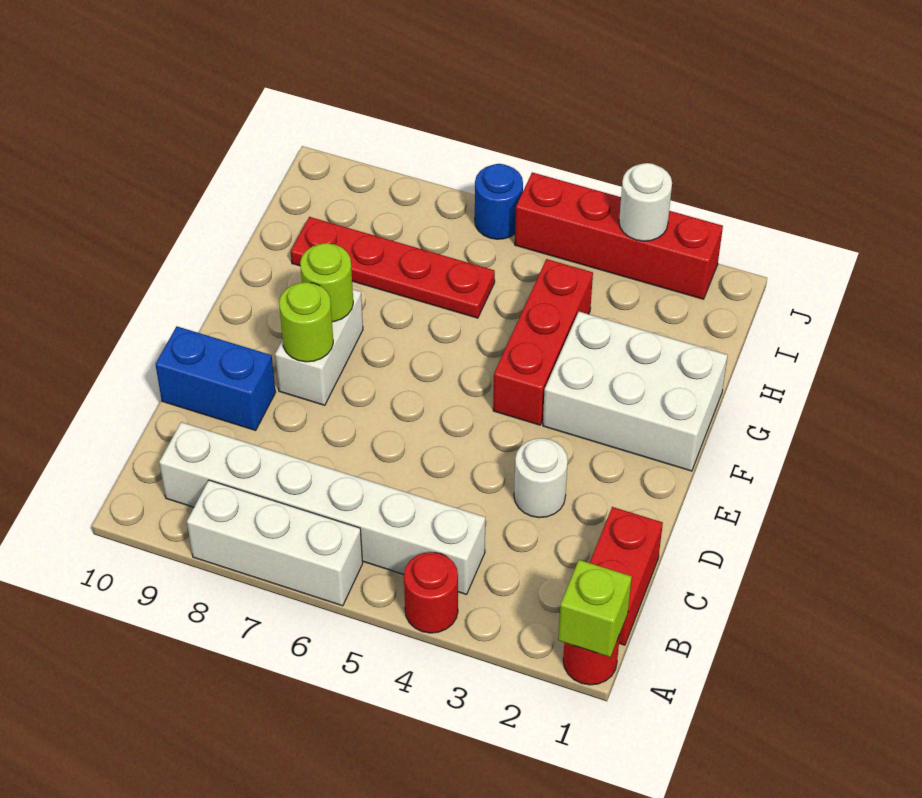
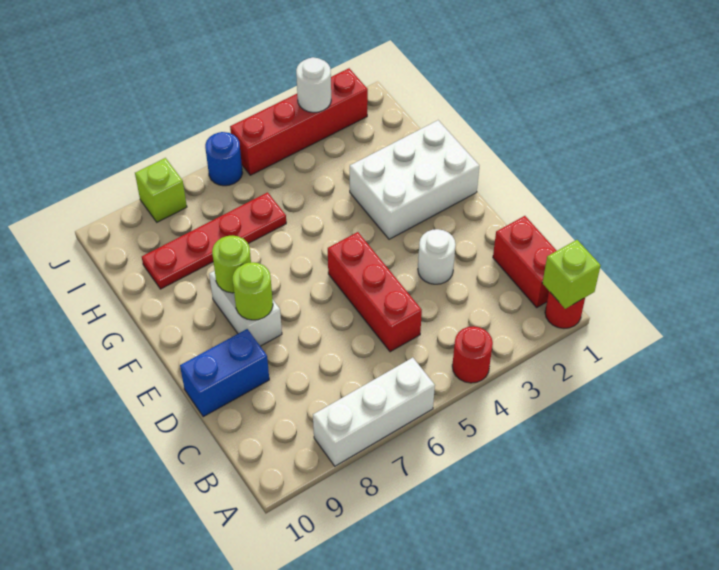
white 1x6 brick [159,422,485,595] -> none
red 1x3 brick [493,259,593,425] -> red 1x3 brick moved to [328,232,422,352]
none -> lime 1x1 brick [135,158,187,222]

